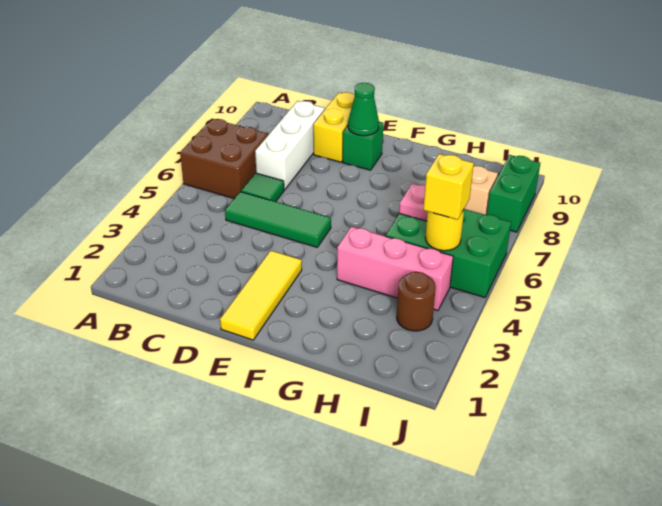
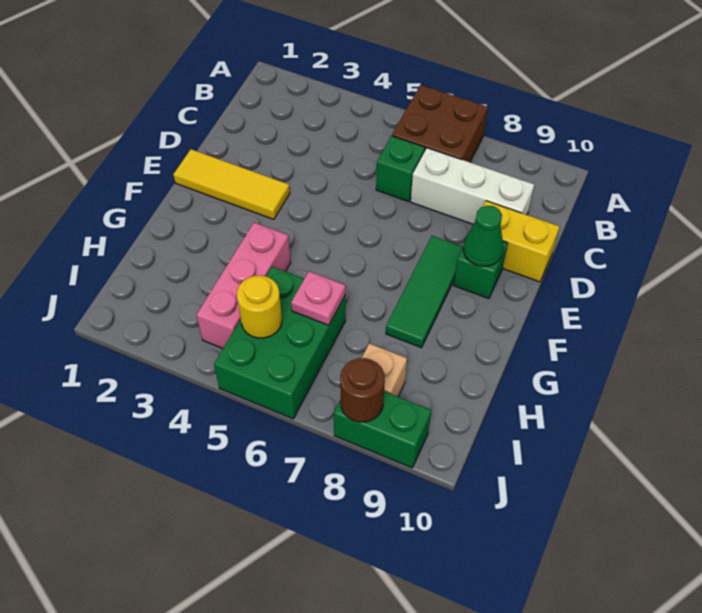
green 1x3 tile [225,192,331,247] -> green 1x3 tile moved to [386,236,463,348]
green 1x1 tile [241,173,284,202] -> green 1x1 brick [376,136,425,202]
brown 1x1 round brick [397,272,436,331] -> brown 1x1 round brick moved to [340,358,385,422]
yellow 1x1 brick [423,154,474,220] -> none

